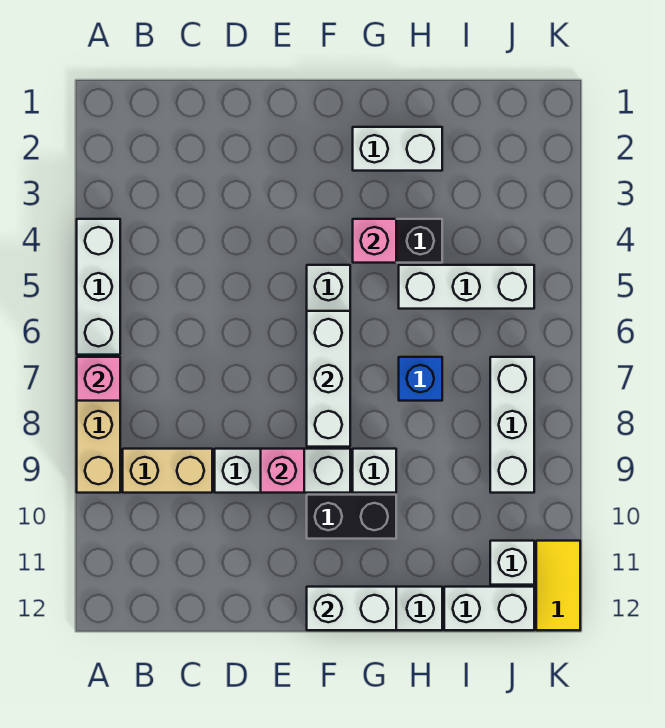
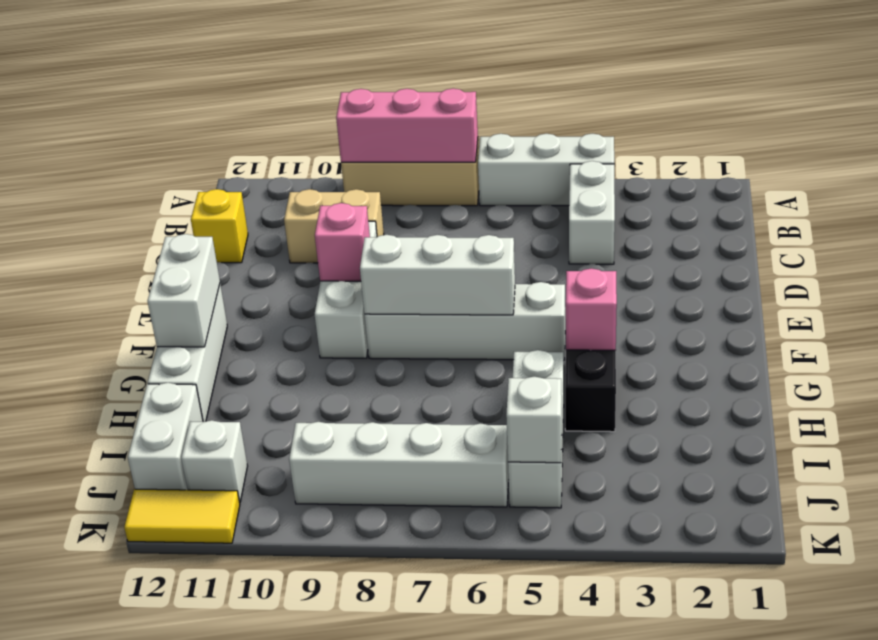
pink 1x1 brick [77,357,120,401] -> pink 1x3 brick [336,88,478,162]
tan 1x2 brick [123,449,212,493] -> tan 1x2 brick turned to [284,189,384,263]
none -> yellow 1x1 brick [191,189,248,263]
black 1x2 brick [307,495,396,539] -> none
white 1x2 brick [353,127,442,171] -> white 1x2 brick moved to [569,161,615,264]
white 1x1 brick [353,449,396,493] -> white 1x1 brick moved to [506,377,562,463]
blue 1x1 brick [399,357,442,401] -> none
white 1x3 brick [490,357,534,493] -> white 1x4 brick [289,422,509,507]

